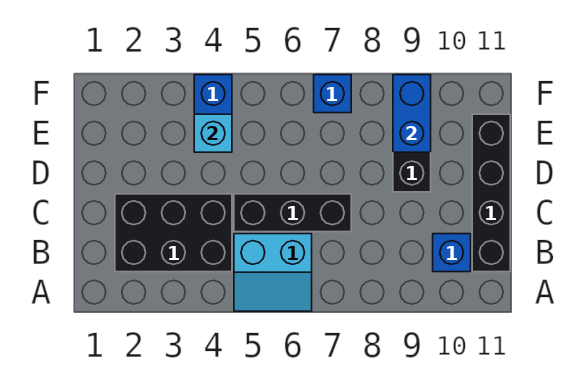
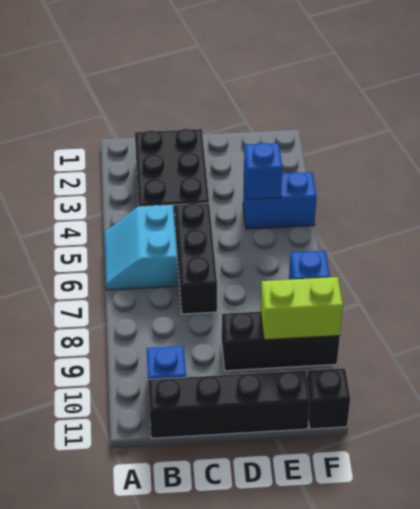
cyan 1x1 brick [194,114,232,152] -> blue 1x1 brick [244,143,282,200]
blue 1x2 brick [393,75,431,152] -> lime 1x2 brick [260,277,343,340]
none -> black 1x1 brick [307,368,350,429]

